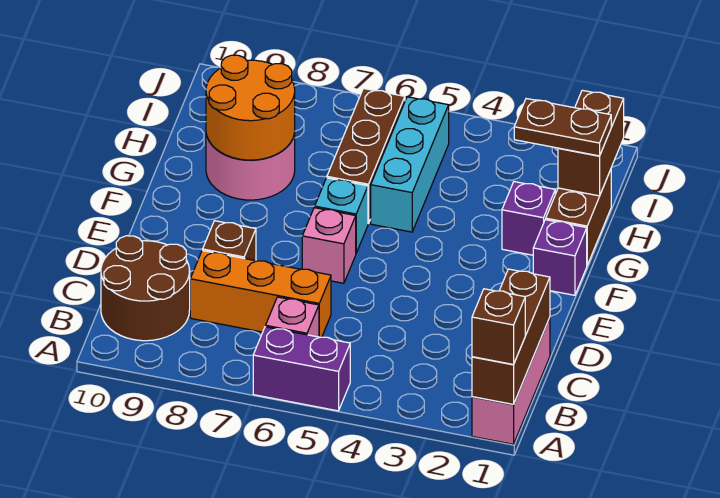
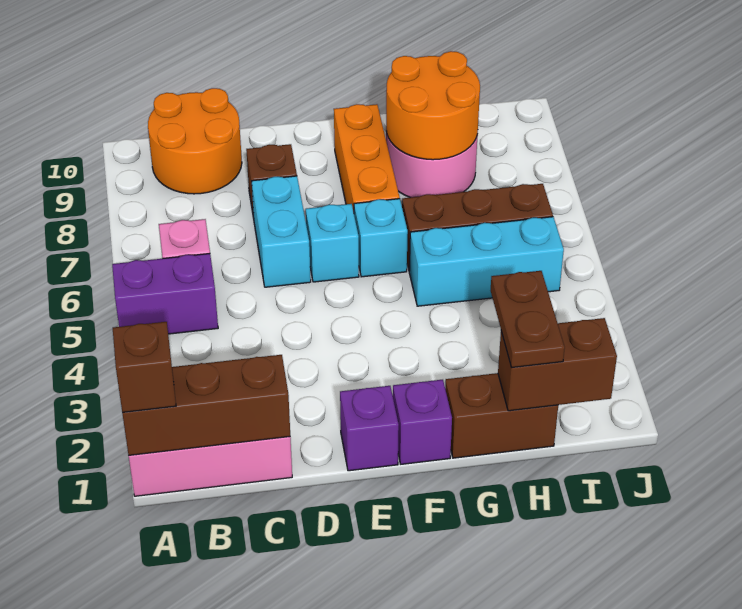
purple 1x2 brick [253,327,350,411] -> purple 1x2 brick turned to [112,254,218,334]
brown 2x2 round brick [101,236,190,341] -> orange 2x2 round brick [148,88,242,194]
orange 1x3 brick [190,250,331,337] -> orange 1x3 brick moved to [334,104,400,212]
none -> cyan 1x2 brick [252,176,311,287]
pink 1x1 brick [302,208,356,283] -> cyan 1x1 brick [306,204,359,282]
purple 1x1 brick [502,182,555,255] -> purple 1x1 brick moved to [340,386,399,471]

